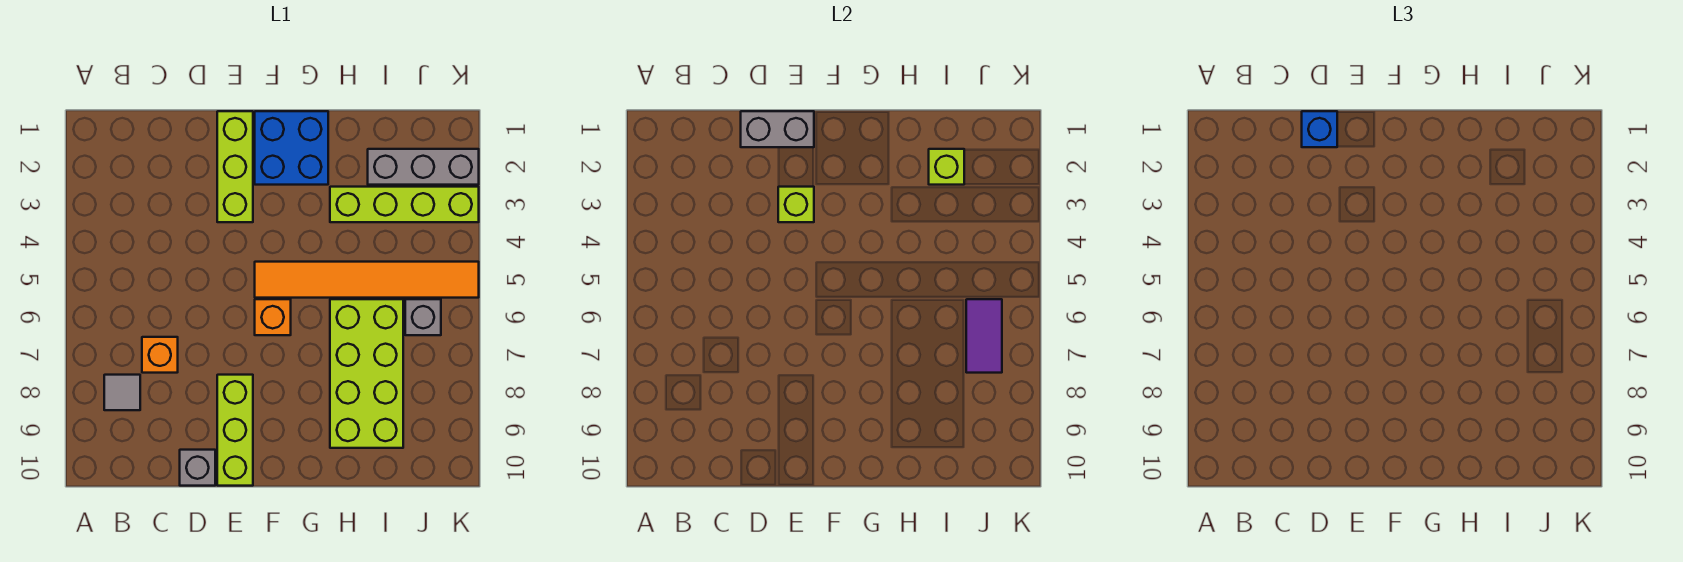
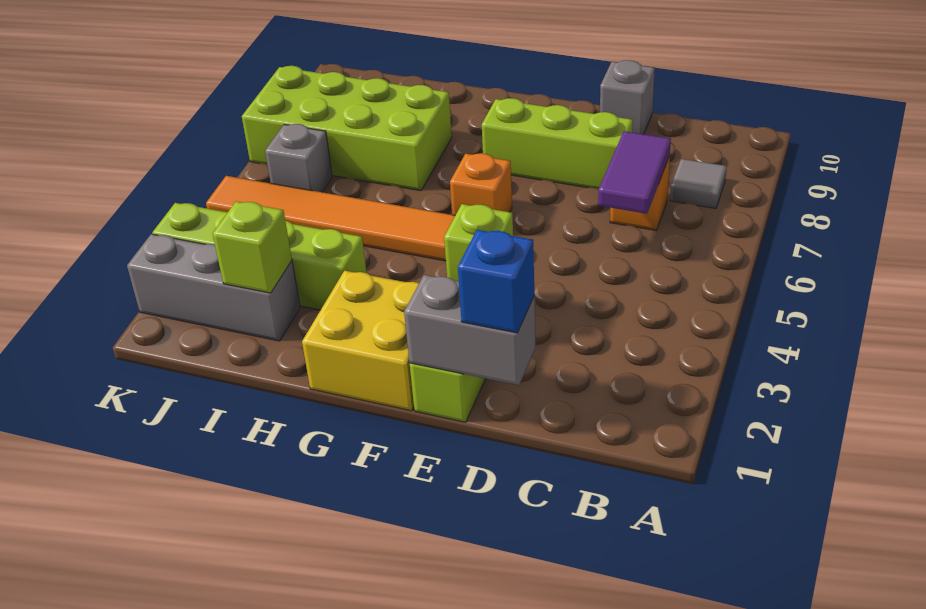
lime 1x3 brick [217,375,253,486] -> lime 1x3 brick turned to [482,98,633,189]
blue 2x2 brick [255,111,328,185] -> yellow 2x2 brick [302,271,419,411]
lime 2x4 brick [330,299,403,448] -> lime 2x4 brick turned to [242,66,452,191]
purple 1x2 tile [966,299,1002,373] -> purple 1x2 tile moved to [598,131,671,214]

